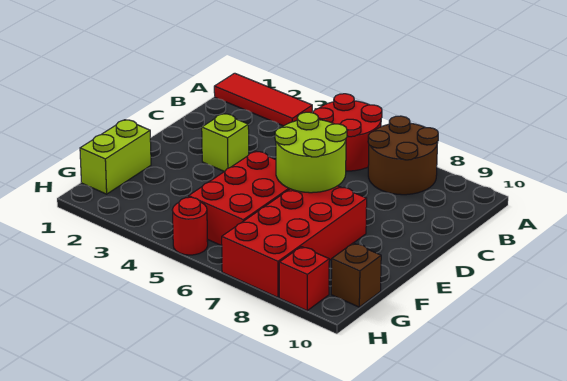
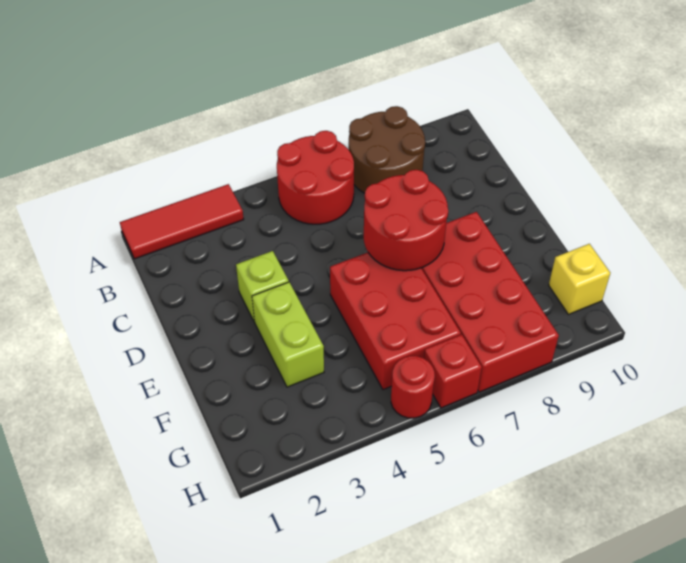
lime 2x2 round brick [275,112,347,193] -> red 2x2 round brick [364,170,448,271]
lime 1x2 brick [80,120,151,194] -> lime 1x2 brick moved to [252,282,324,387]
brown 1x1 brick [331,243,381,307] -> yellow 1x1 brick [549,244,610,314]
red 1x1 brick [279,247,329,311] -> red 1x1 brick moved to [424,334,482,408]

